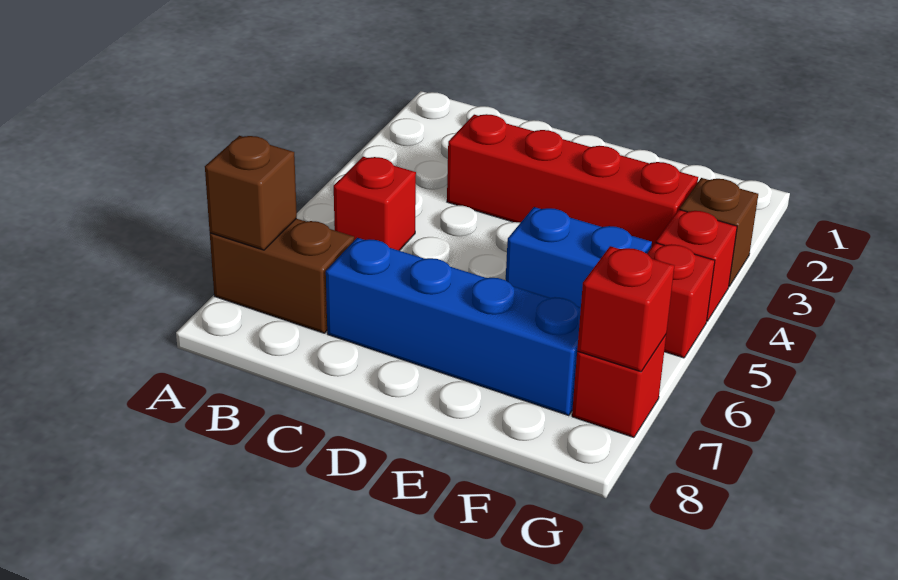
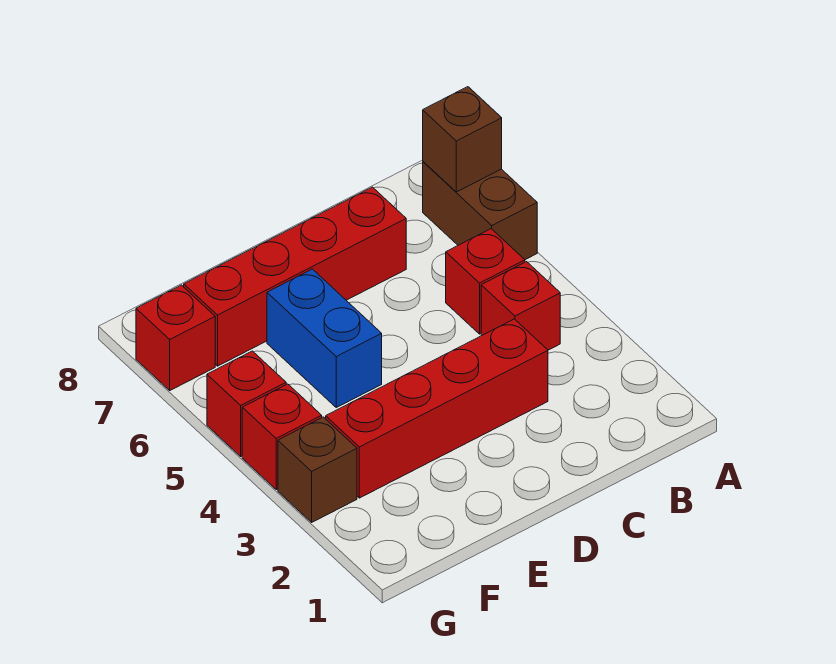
brown 1x2 brick [210,219,354,333] -> brown 1x2 brick turned to [423,162,537,260]
blue 1x4 brick [326,238,581,416] -> red 1x4 brick [184,187,406,366]
blue 1x2 brick [506,207,652,307] -> blue 1x2 brick turned to [267,269,382,407]
red 1x1 brick [577,246,674,372] -> red 1x1 brick moved to [481,262,560,350]

